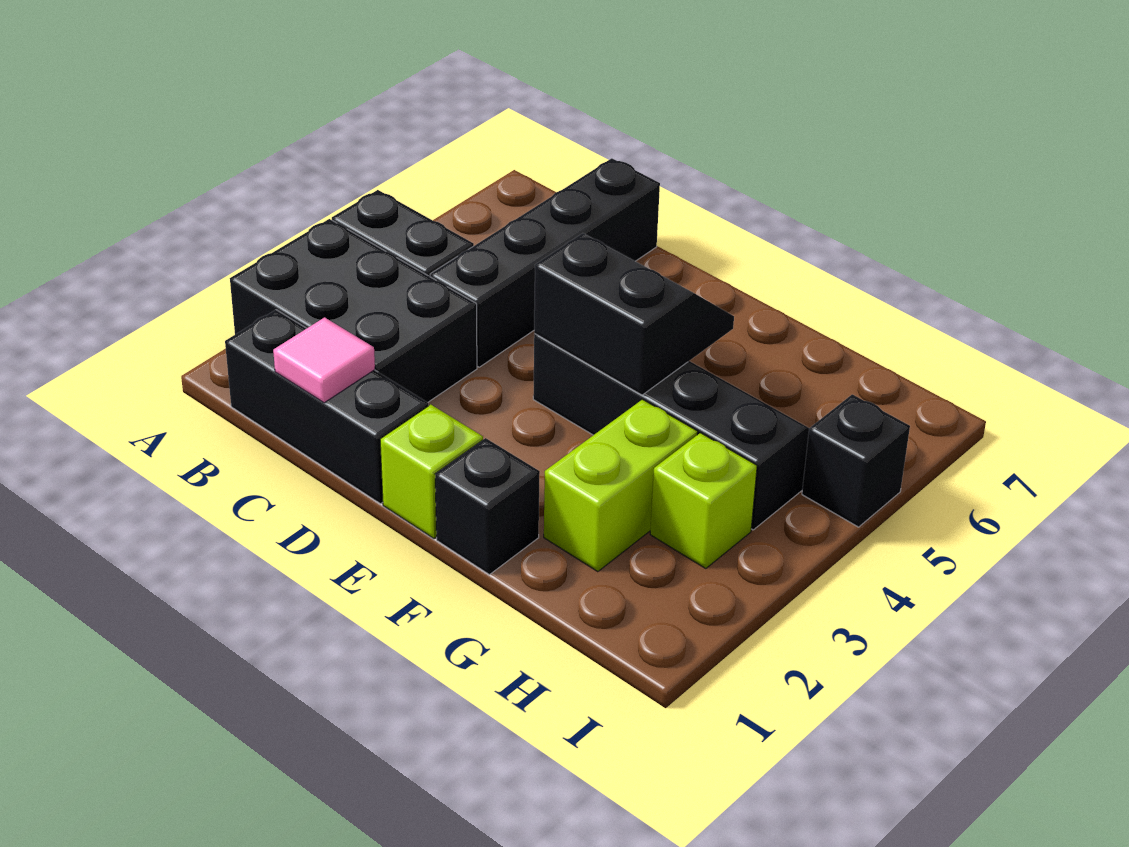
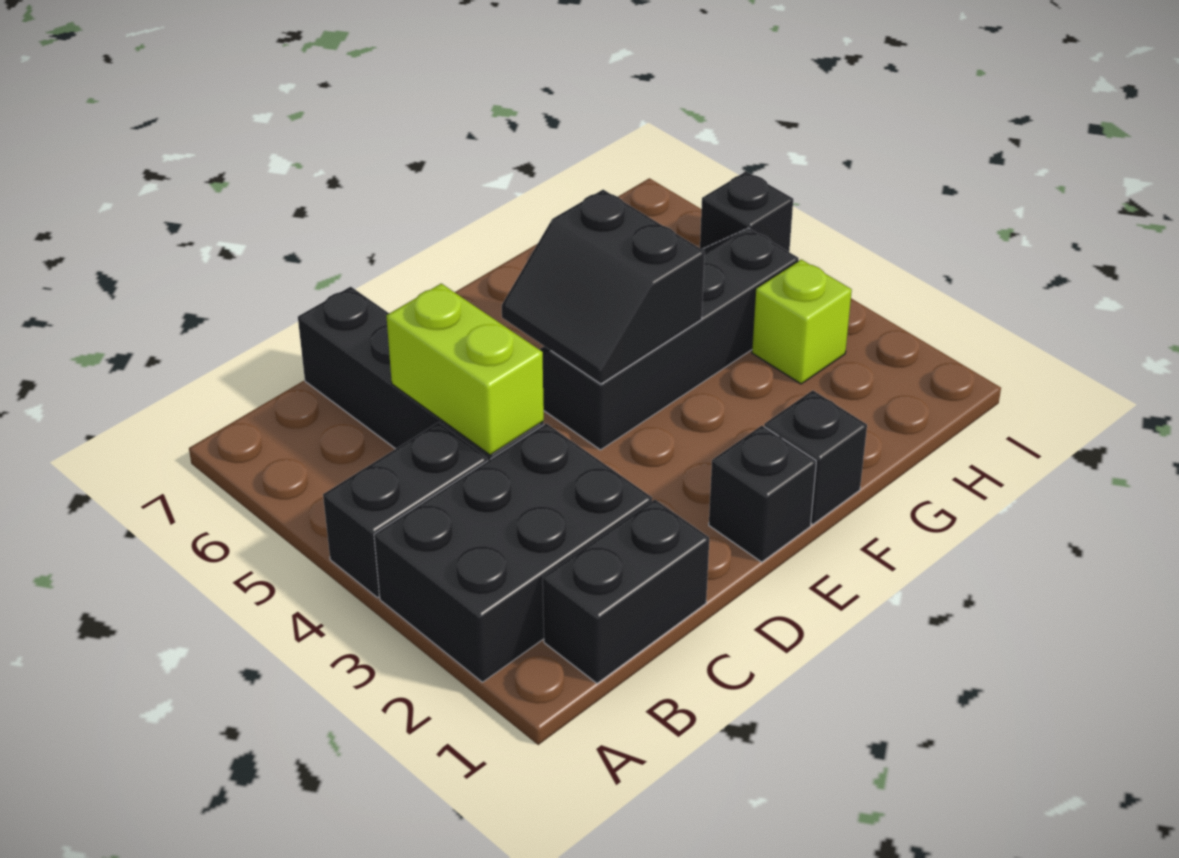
black 1x3 brick [225,310,428,504] -> black 1x2 brick [543,500,709,683]
pink 1x1 tile [273,317,375,403] -> none
lime 1x1 brick [380,405,483,539] -> black 1x1 brick [709,426,816,562]
black 2x2 slope [534,233,734,395] -> black 2x2 slope turned to [502,190,705,384]
lime 1x2 brick [544,399,698,572] -> lime 1x2 brick moved to [386,284,544,455]

